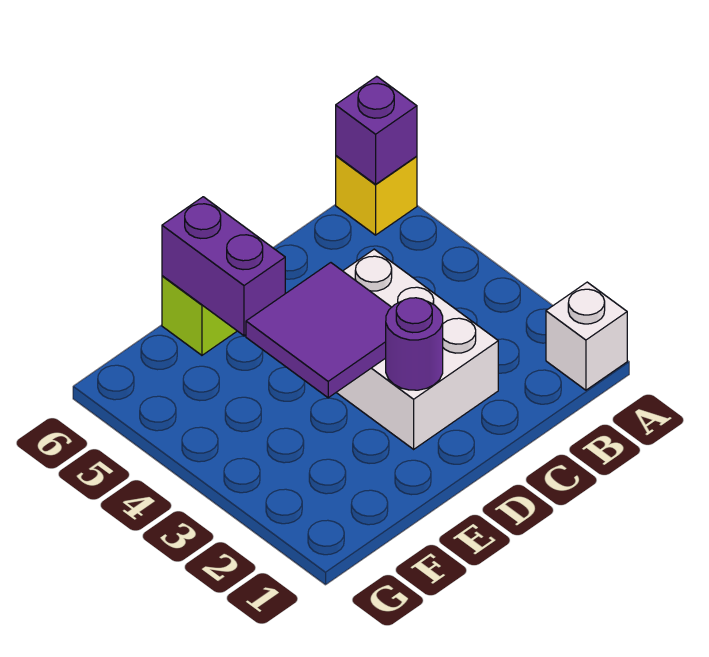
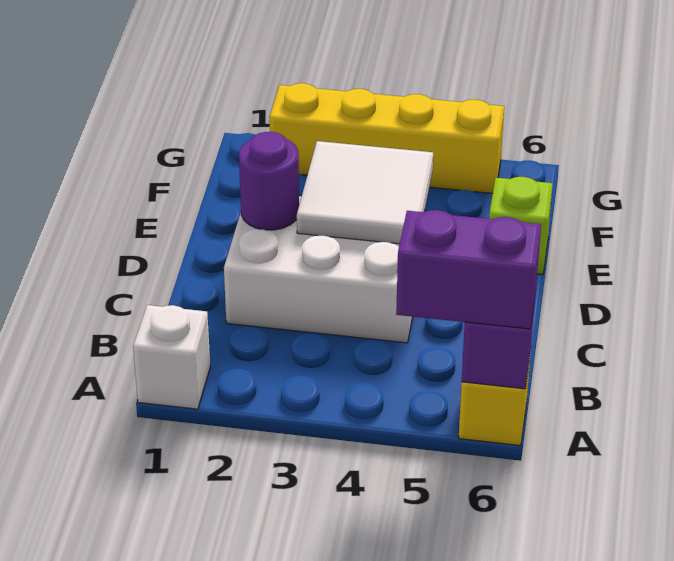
purple 2x2 tile [246,263,391,398] -> white 2x2 tile [297,141,433,244]
purple 1x2 brick [162,197,285,336] -> purple 1x2 brick moved to [396,210,541,329]
none -> yellow 1x4 brick [270,83,504,193]

